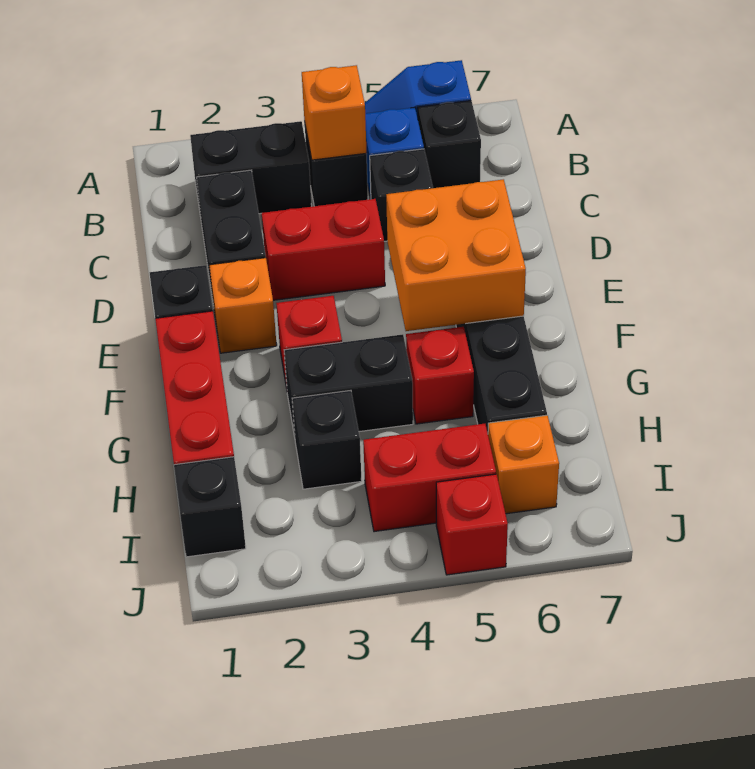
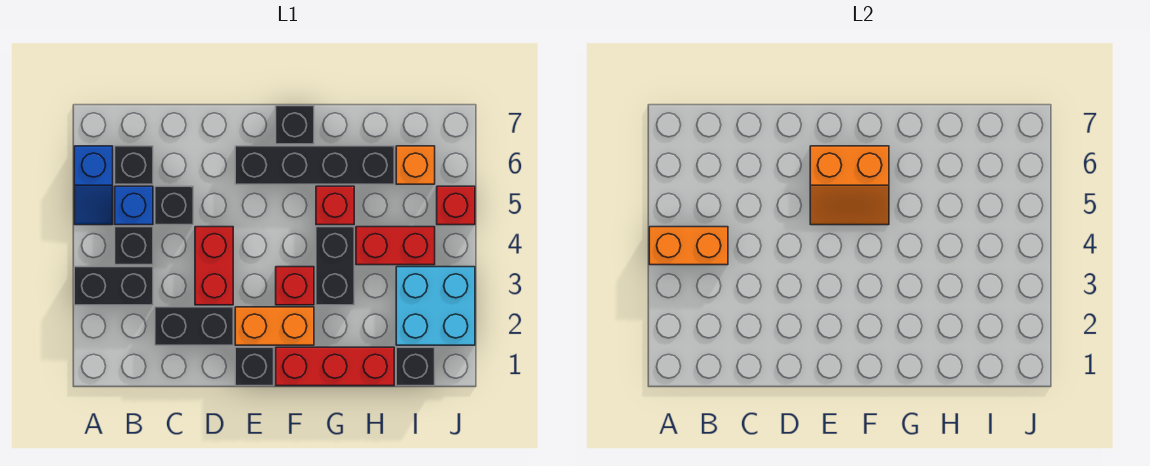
black 1x2 brick [190,121,312,214] -> black 1x2 brick turned to [74,267,153,305]
orange 1x1 brick [302,65,366,160] -> orange 1x2 brick [649,227,728,265]
orange 1x1 brick [209,258,277,353] -> orange 1x2 brick [235,307,314,345]
orange 2x2 brick [386,179,526,331] -> orange 2x2 slope [810,146,889,225]
black 1x1 brick [292,390,362,489] -> black 1x1 brick moved to [276,106,314,144]
none -> cyan 2x2 brick [396,267,475,345]
red 1x2 brick [363,424,496,532] -> red 1x2 brick turned to [356,227,435,265]

